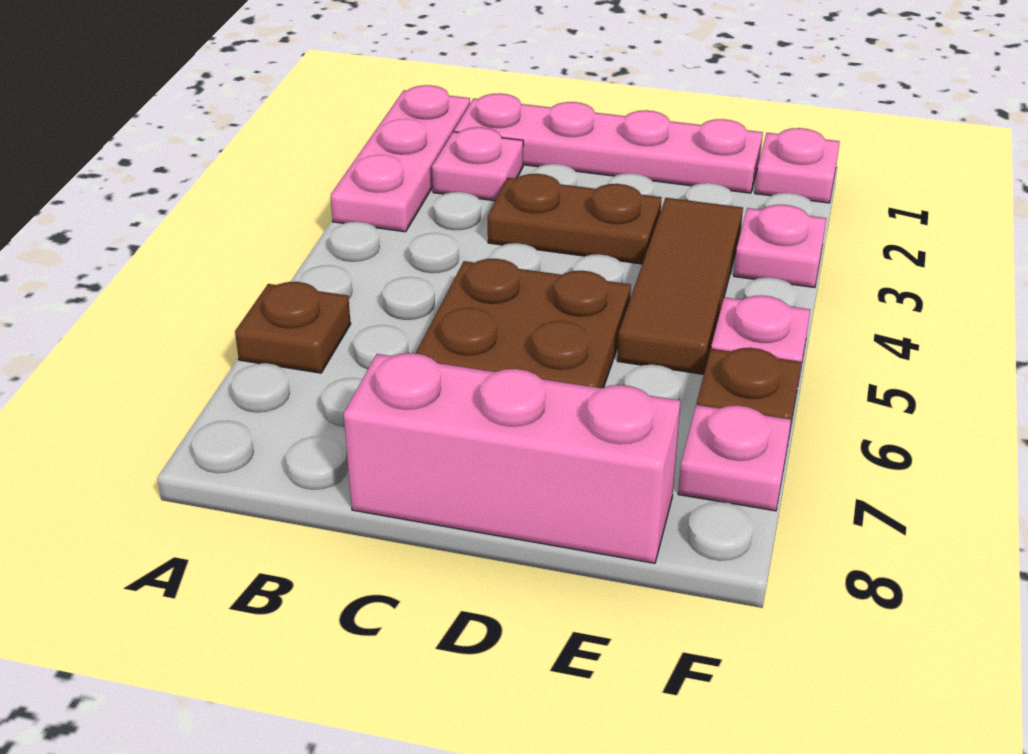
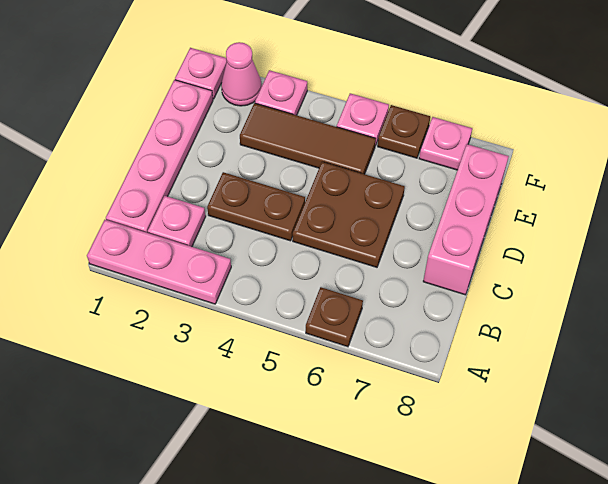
brown 1x2 plate [488,174,662,264] -> brown 1x2 plate turned to [207,172,305,241]
none -> pink 1x1 cone [221,42,262,106]

